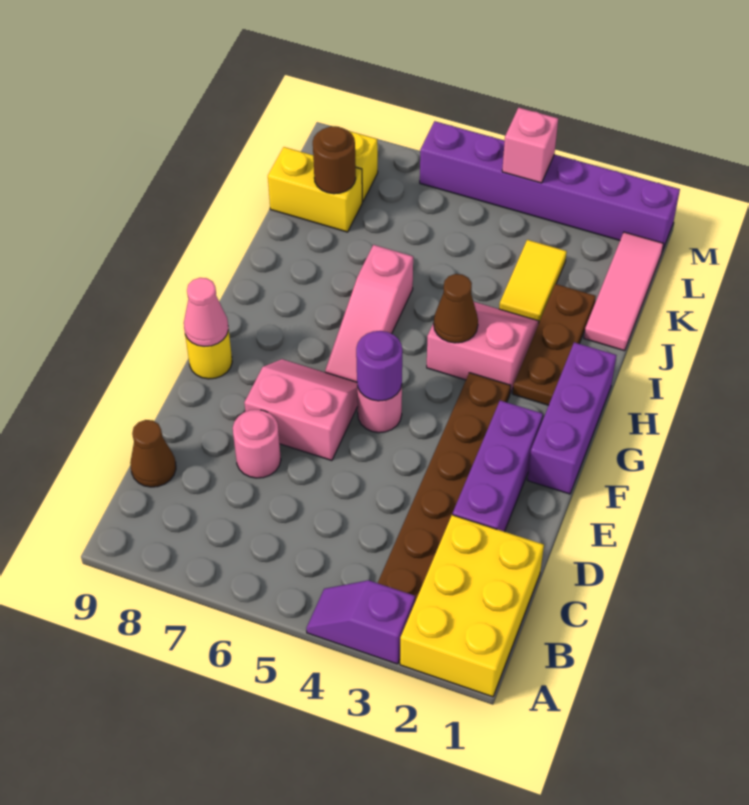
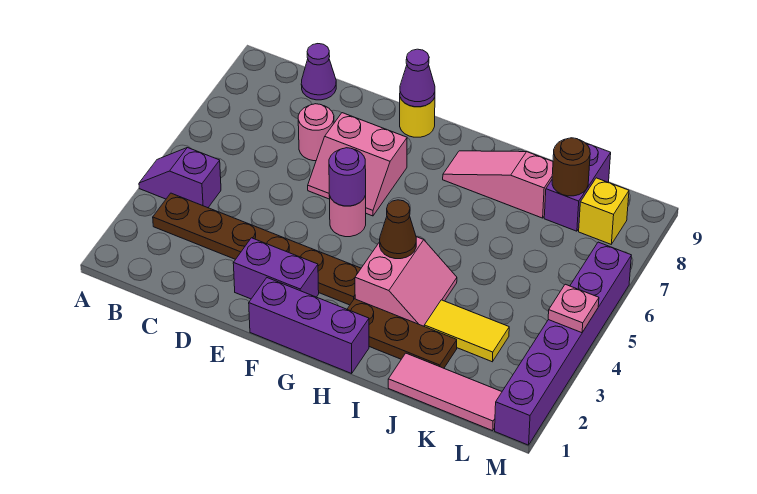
yellow 2x3 brick [400,515,544,697] -> none
purple 1x2 slope [306,580,415,664] -> purple 1x2 slope turned to [139,148,221,208]
brown 1x1 cone [130,420,176,487] -> purple 1x1 cone [301,44,336,100]
purple 1x3 brick [453,401,543,532] -> purple 1x2 brick [233,238,319,299]
pink 2x2 slope [244,359,358,461] -> pink 2x2 slope turned to [308,113,407,216]
pink 1x1 cone [184,278,228,347] -> purple 1x1 cone [400,49,435,107]
pink 1x3 slope [325,245,413,382] -> pink 1x3 slope moved to [443,151,553,218]
yellow 1x2 brick [268,147,362,232] -> purple 1x2 brick [544,143,611,231]
pink 1x1 brick [502,108,558,183] -> pink 1x1 plate [548,284,599,333]

